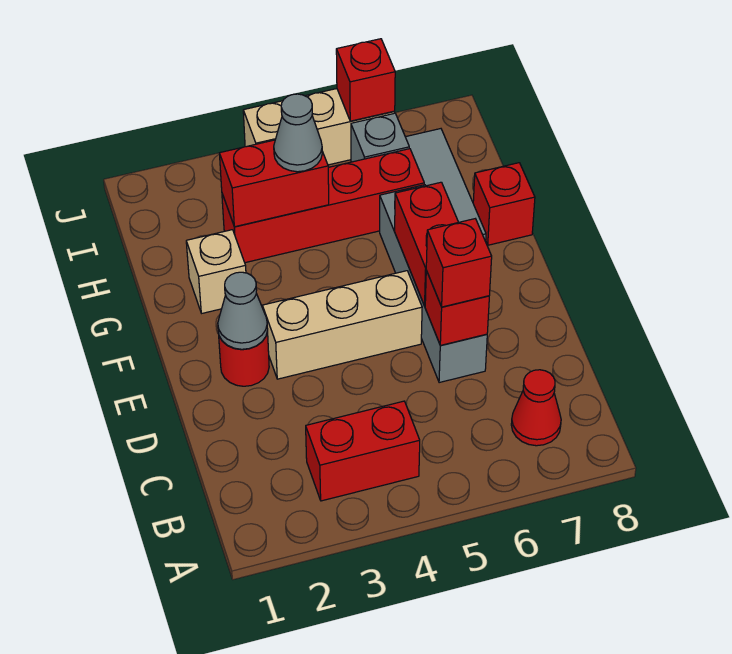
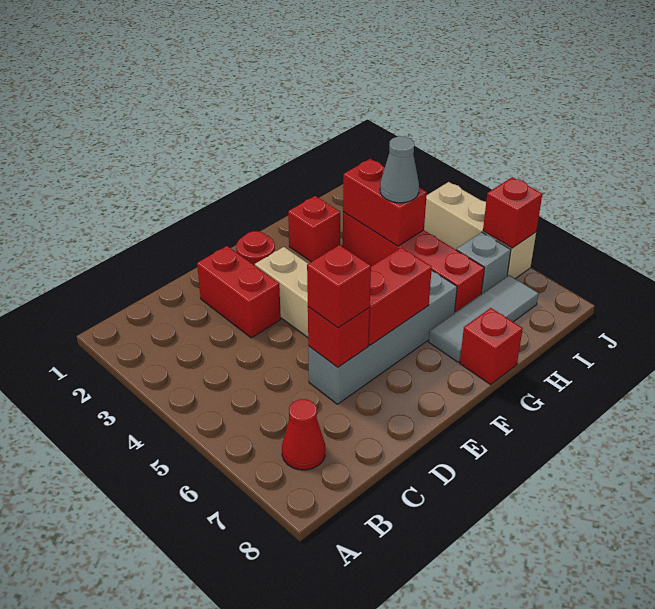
red 1x2 brick [306,401,420,501] -> red 1x2 brick moved to [197,246,281,338]
grey 1x1 cone [218,272,268,349] -> none
tan 1x1 brick [186,230,246,313] -> red 1x1 brick [288,196,340,262]

